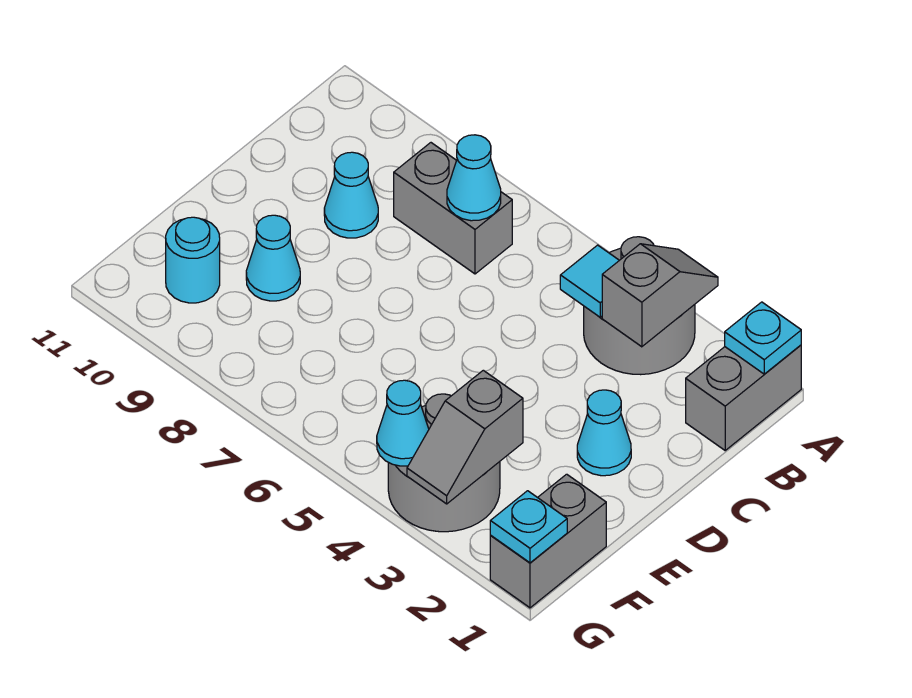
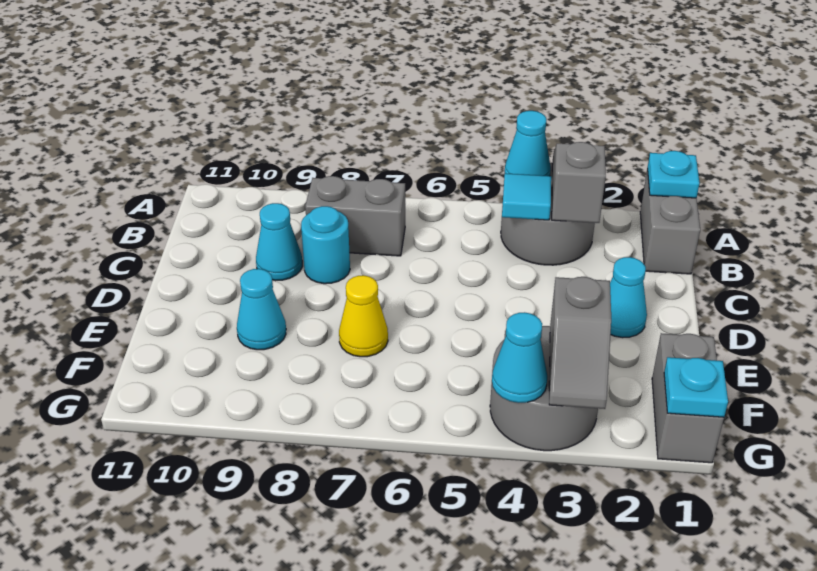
cyan 1x1 cone [447,135,501,221] -> cyan 1x1 cone moved to [505,111,551,176]
none -> yellow 1x1 cone [339,275,388,357]
cyan 1x1 round brick [166,217,220,303] -> cyan 1x1 round brick moved to [301,206,350,284]

